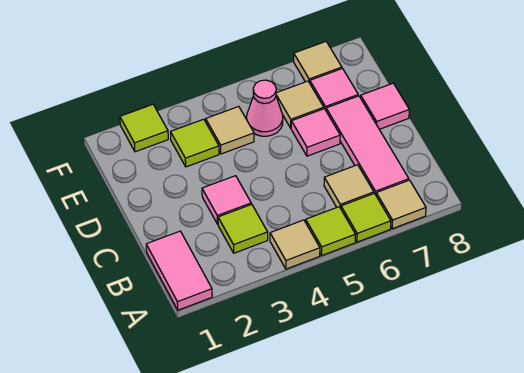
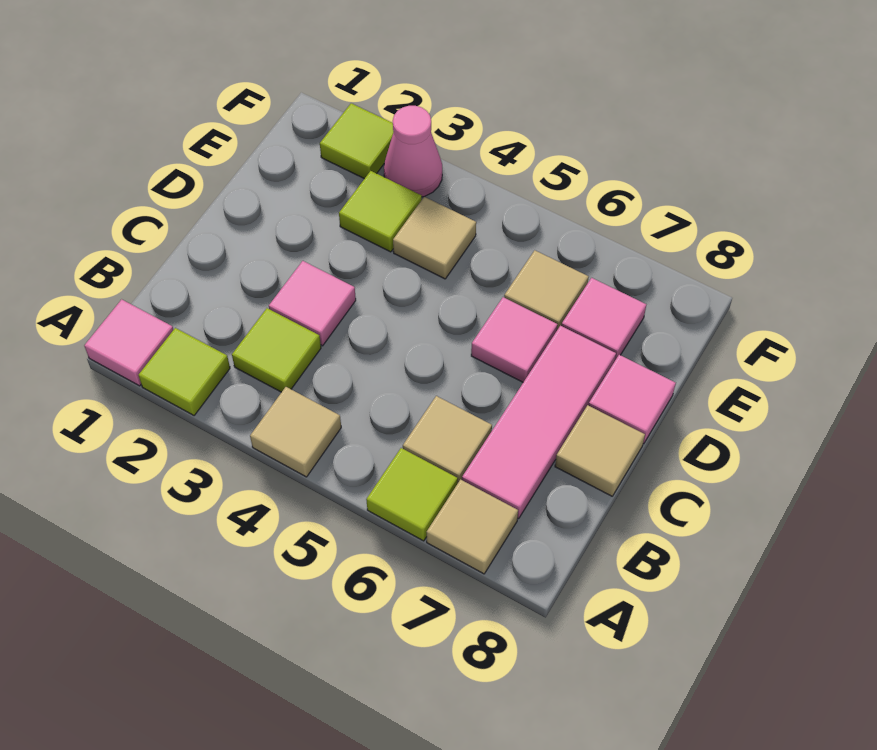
pink 1x2 tile [146,231,212,310] -> pink 1x1 tile [84,299,174,386]
lime 1x1 tile [306,207,355,256] -> lime 1x1 tile moved to [138,328,230,415]
pink 1x1 cone [247,80,283,136] -> pink 1x1 cone moved to [384,106,442,197]
tan 1x1 tile [294,42,342,83] -> tan 1x1 tile moved to [555,405,645,496]

